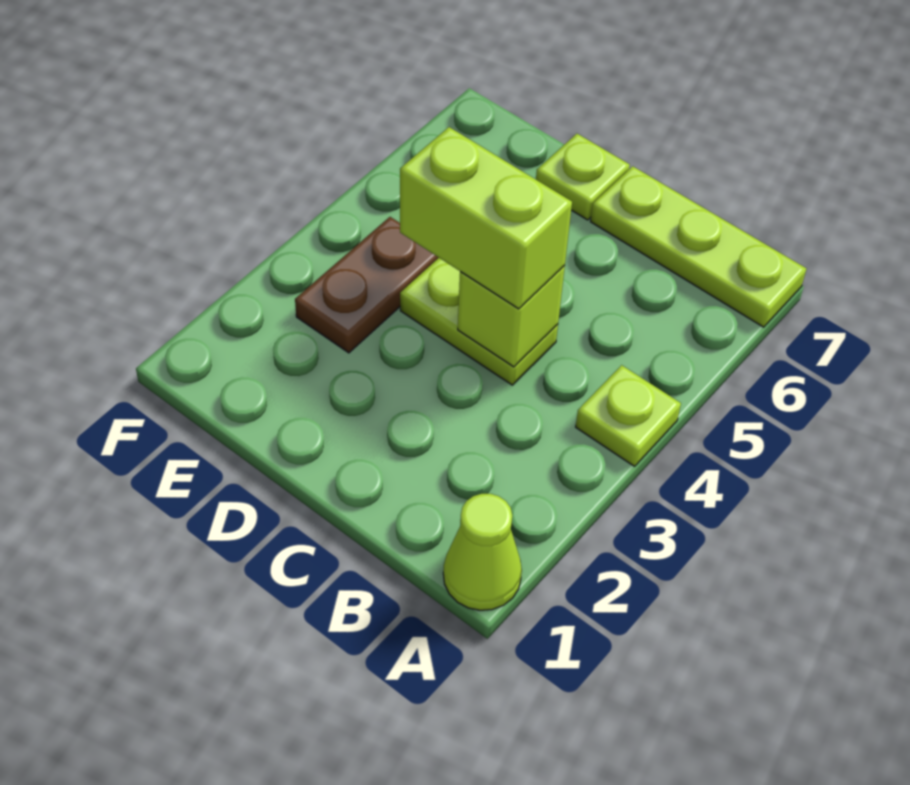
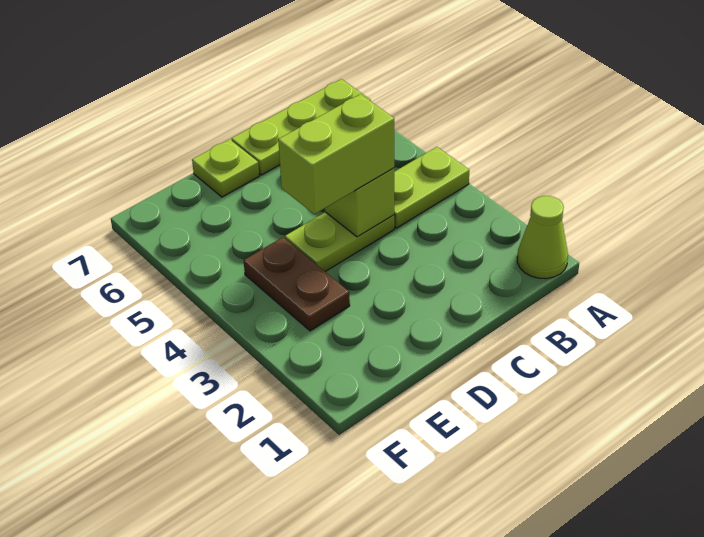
lime 1x1 plate [576,365,681,466] -> lime 1x2 plate [394,147,469,228]

